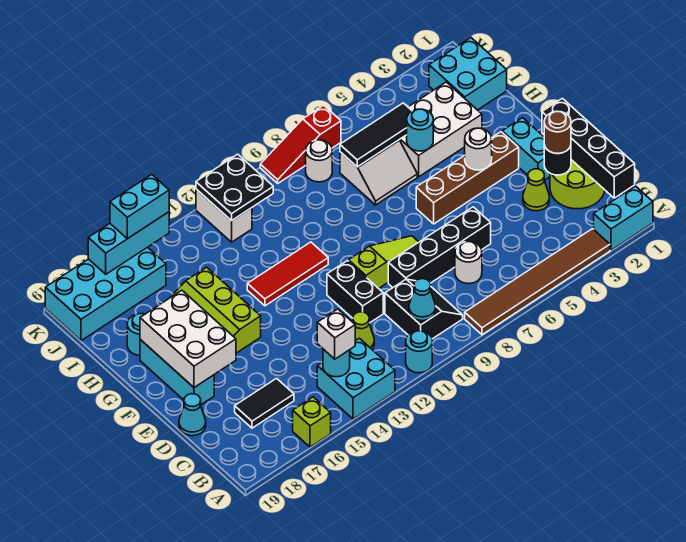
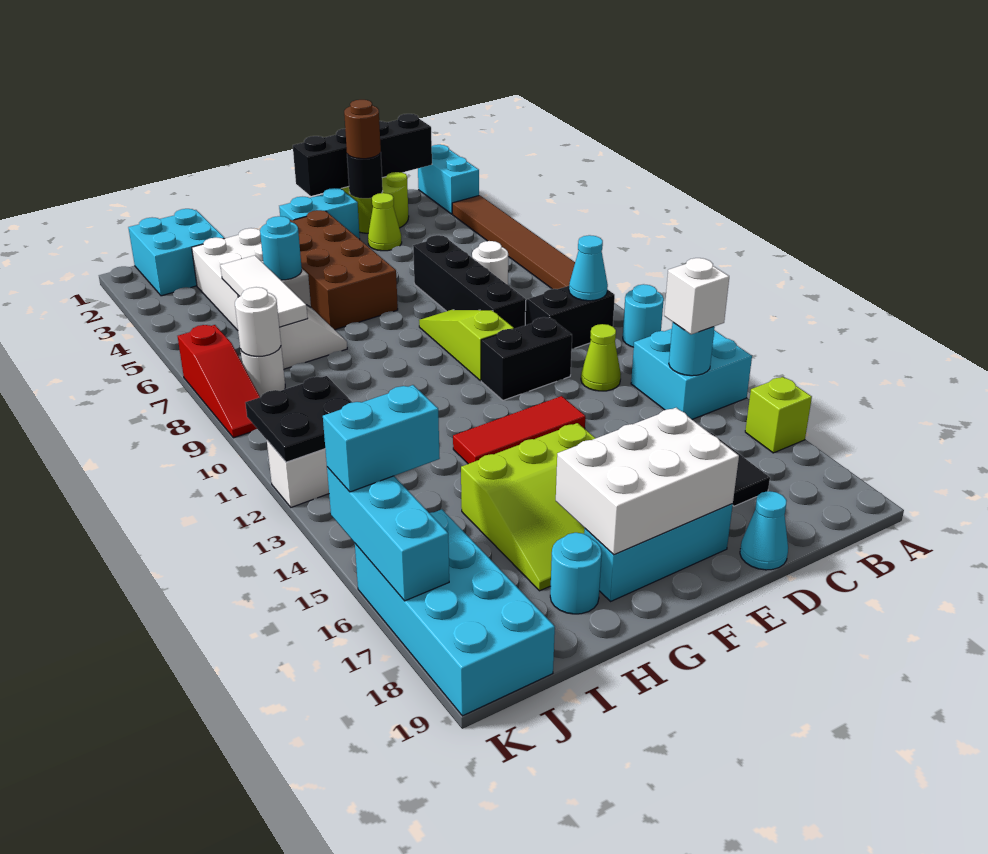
brown 1x4 brick [416,132,519,224] -> brown 2x4 brick [290,210,398,330]
white 1x1 round brick [465,128,492,170] -> white 1x1 round brick moved to [235,287,281,357]
red 1x3 tile [247,242,328,306] -> red 1x3 tile turned to [453,396,585,464]
black 1x3 tile [340,103,412,167] -> white 1x3 tile [220,255,308,327]
cyan 1x2 brick [110,174,169,239] -> cyan 1x2 brick turned to [323,385,440,492]

